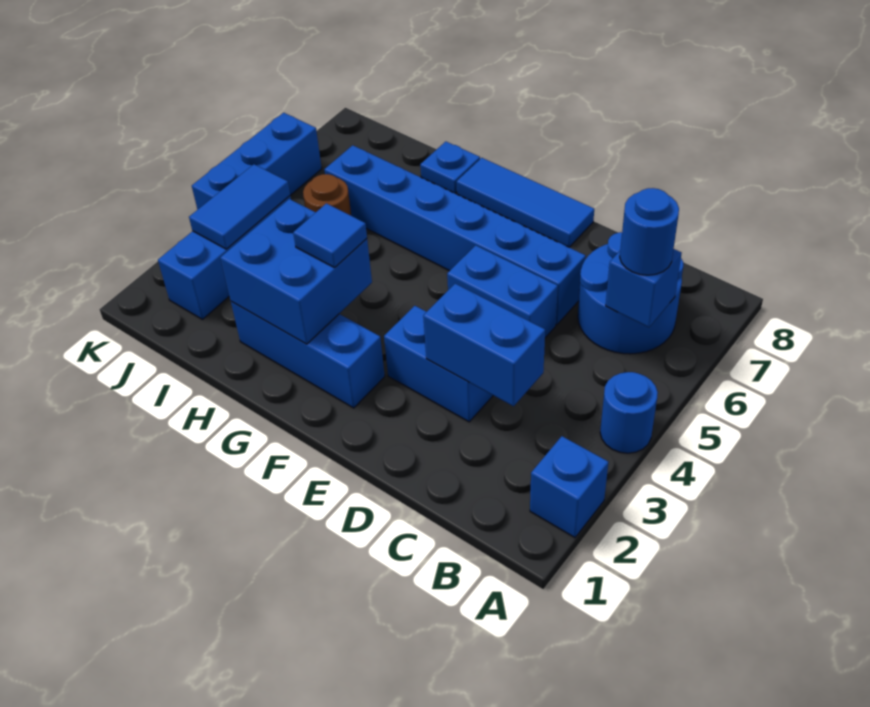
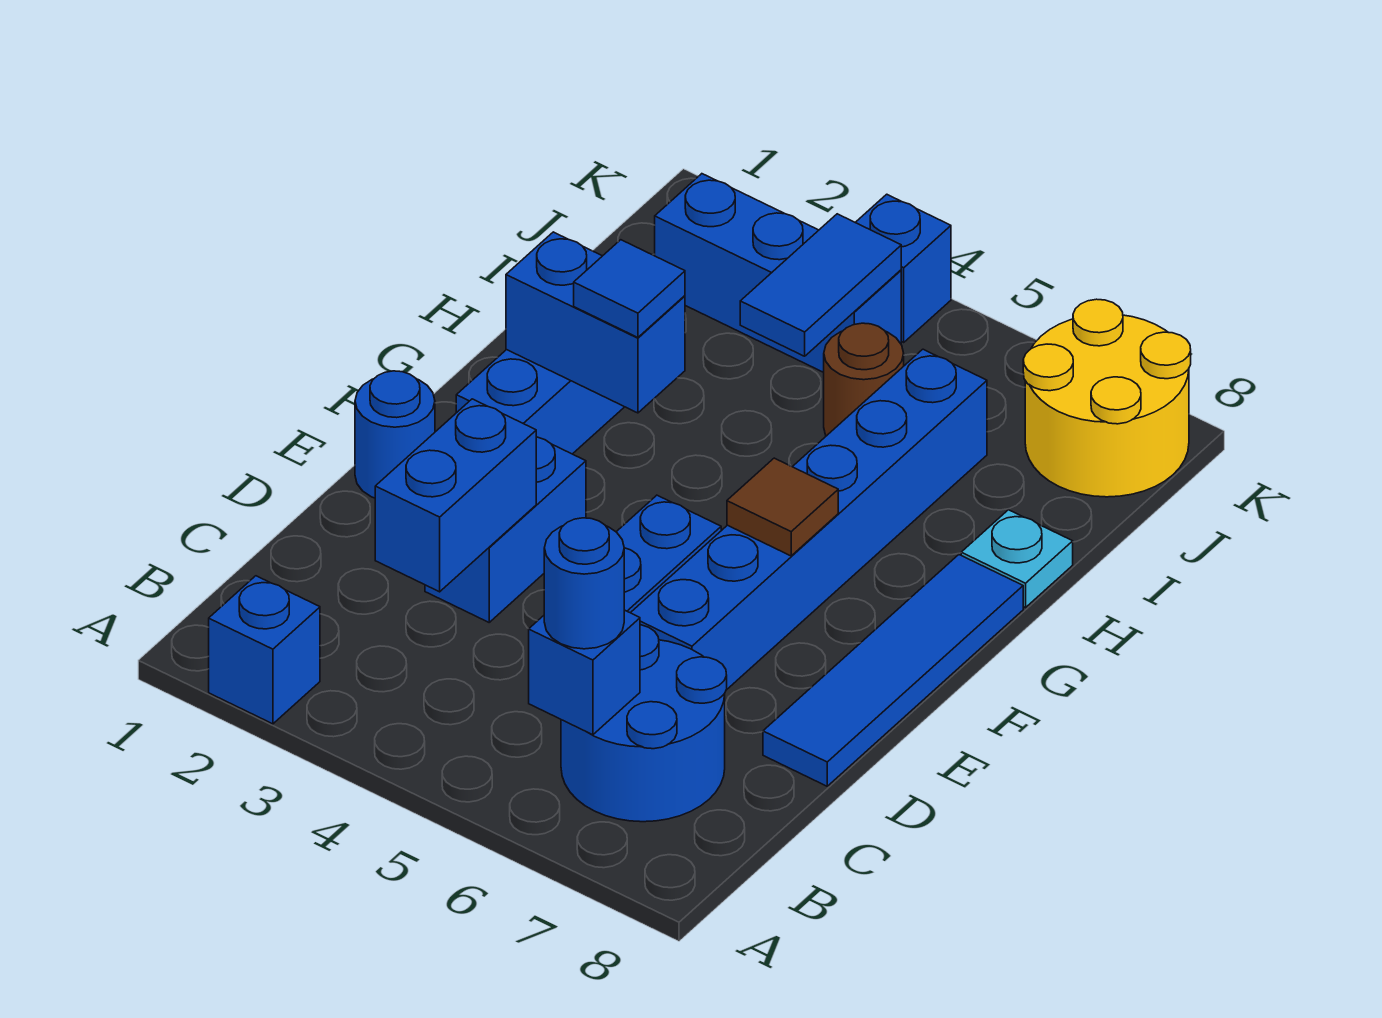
blue 1x1 round brick [600,372,658,453] -> blue 1x1 round brick moved to [355,371,435,498]
blue 1x3 tile [457,158,594,247] -> blue 1x4 tile [763,555,1023,786]
none -> brown 1x1 tile [727,458,838,556]
blue 2x2 brick [220,199,372,344] -> blue 1x2 brick [506,232,685,413]
blue 1x1 plate [420,142,480,193] -> cyan 1x1 plate [961,510,1073,608]
blue 1x2 tile [189,164,290,249] -> blue 1x2 tile turned to [740,214,901,356]
none -> yellow 2x2 round brick [1023,299,1191,497]
blue 1x3 brick [192,113,322,210] -> blue 1x1 brick [855,194,951,342]

